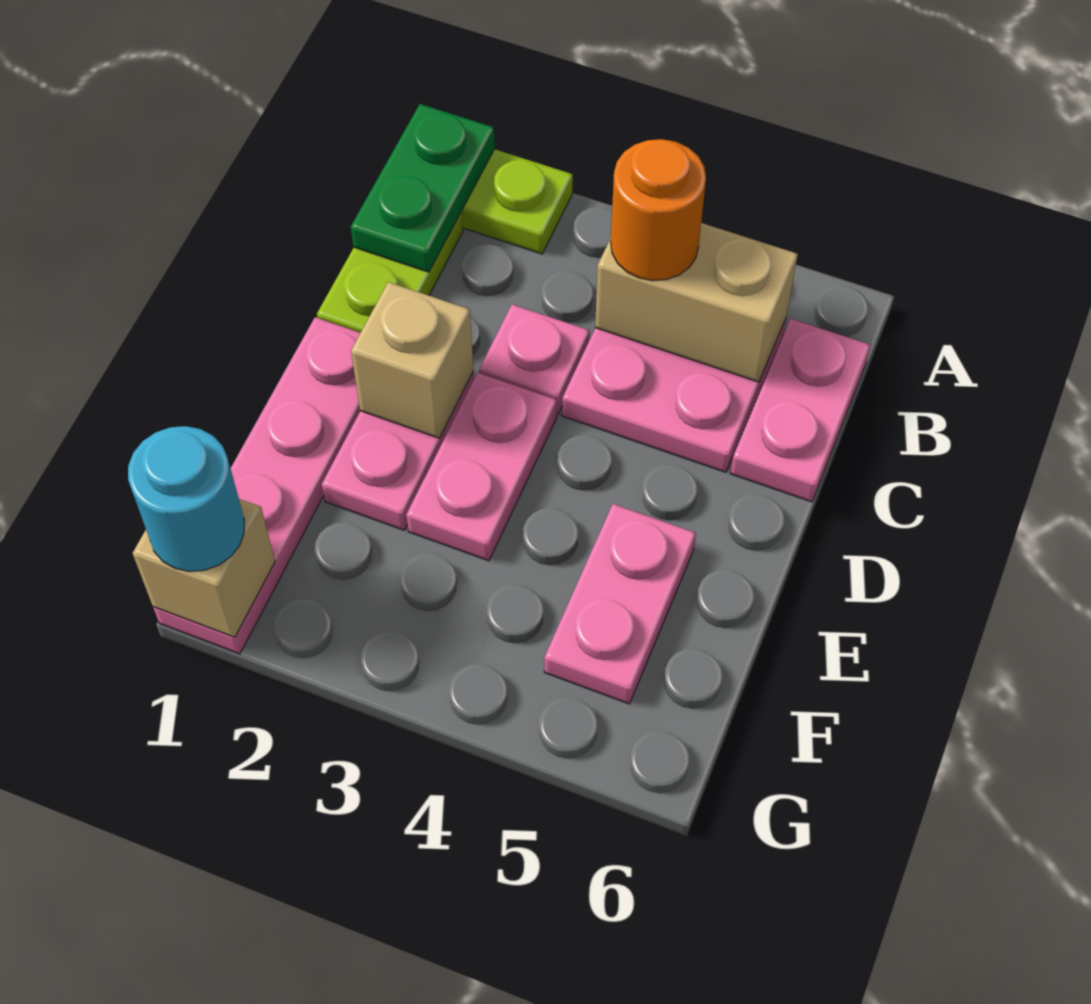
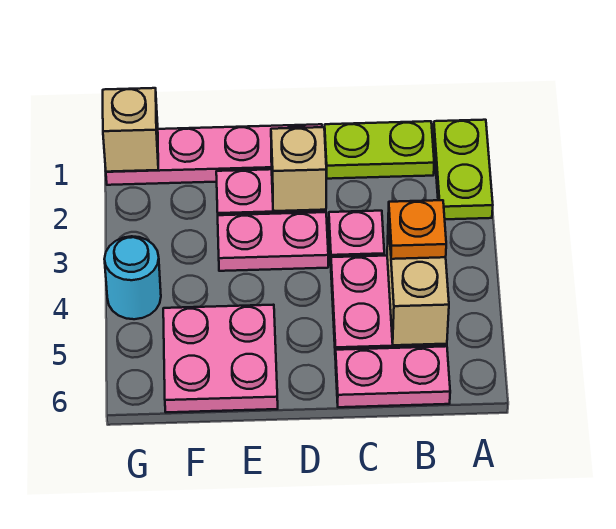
green 1x2 plate [351,104,495,272] -> none
orange 1x1 round brick [611,139,706,281] -> orange 1x1 plate [388,200,446,259]
pink 1x2 plate [544,504,696,704] -> pink 2x2 plate [163,305,278,412]
cyan 1x1 round brick [128,426,244,571] -> cyan 1x1 round brick moved to [104,236,161,319]

